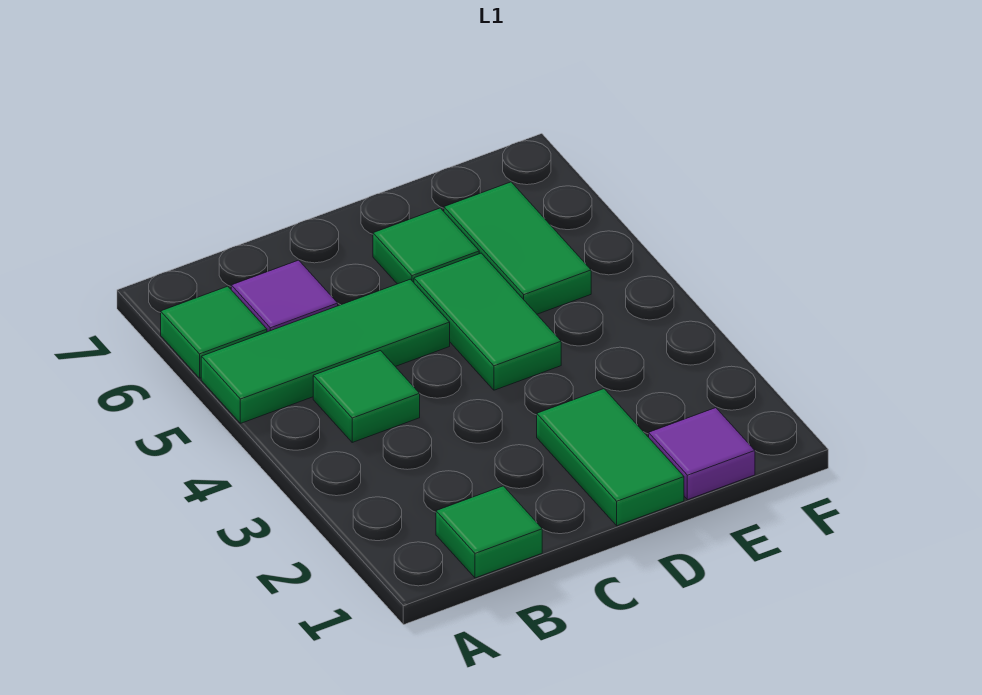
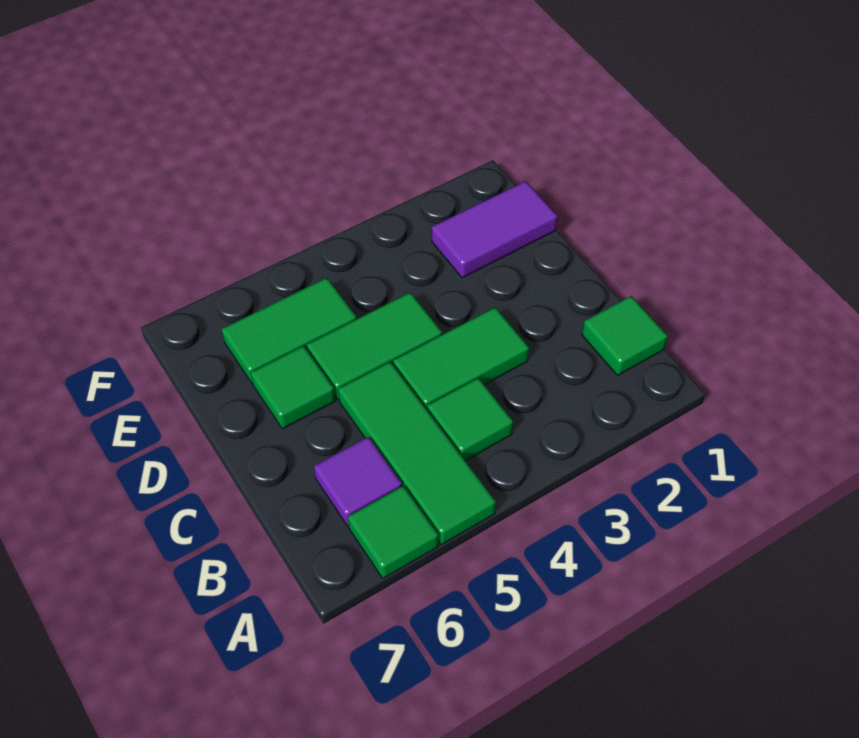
green 1x2 tile [537,389,684,526] -> green 1x2 tile moved to [393,307,529,409]
purple 1x1 tile [649,408,755,500] -> purple 1x2 tile [432,181,558,278]

